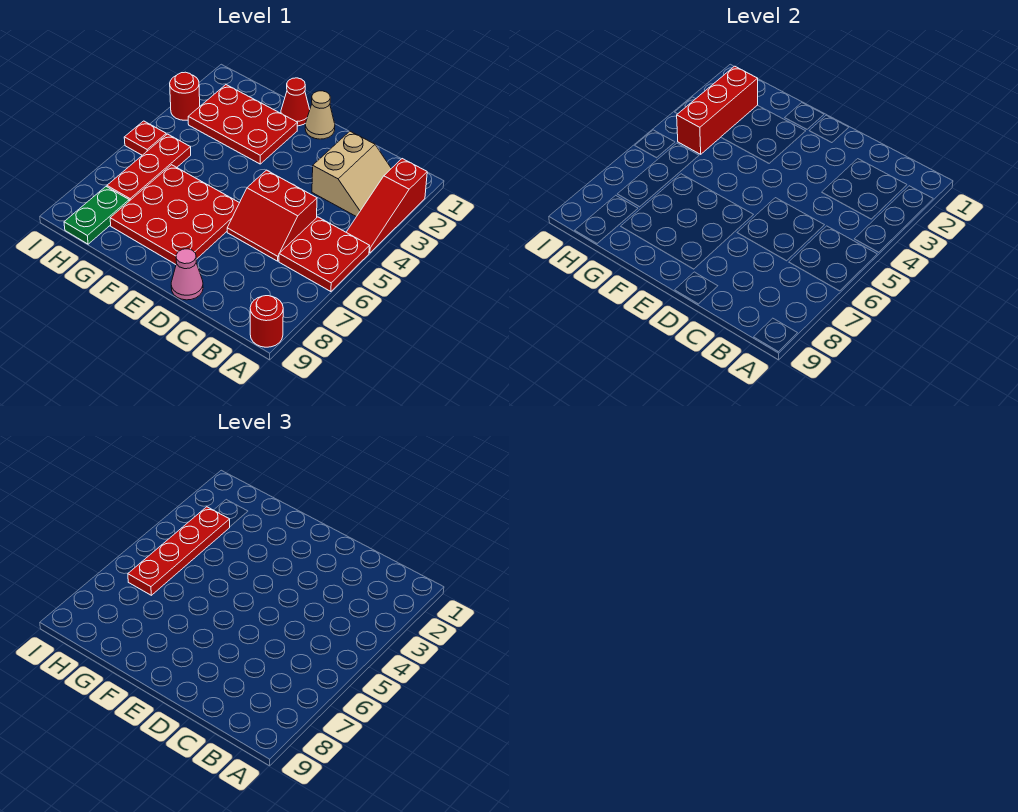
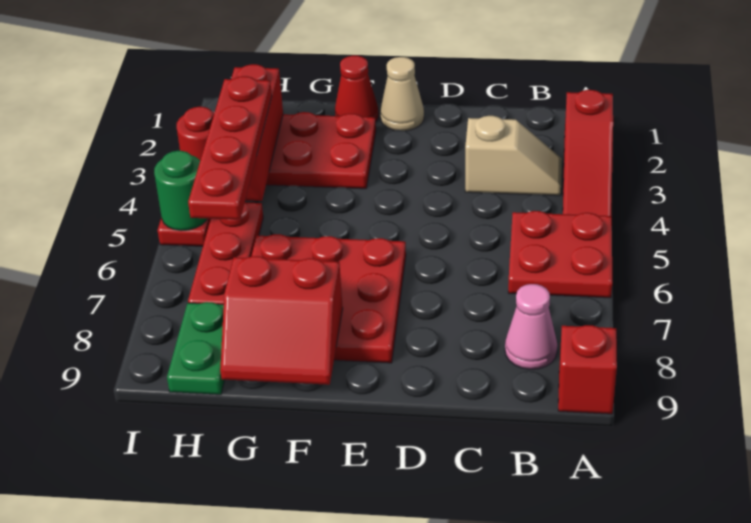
red 1x1 round brick [250,296,283,347] -> red 1x1 brick [558,325,617,414]
tan 2x2 slope [312,131,391,217] -> tan 1x2 slope [465,116,562,196]
red 2x2 slope [227,170,317,261] -> red 2x2 slope moved to [220,256,343,385]
pink 1x1 cone [171,249,203,300] -> pink 1x1 cone moved to [505,284,557,369]
none -> green 1x1 round brick [154,151,207,231]

